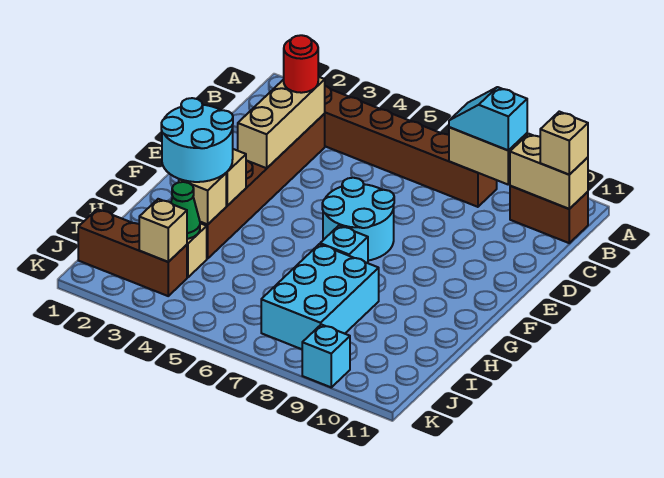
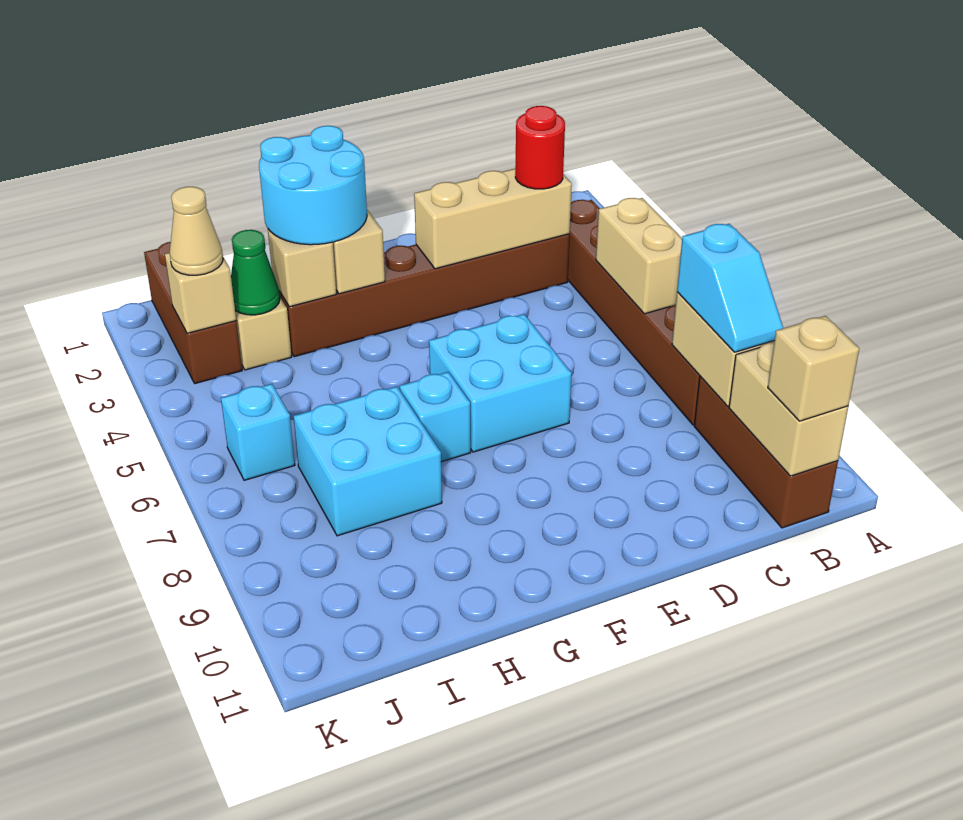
none -> tan 1x2 brick [596,198,682,314]
cyan 1x2 slope [449,87,527,150] -> cyan 1x2 slope turned to [677,224,783,352]
brown 1x2 brick [510,186,588,243] -> brown 1x3 brick [694,376,838,528]
cyan 2x2 round brick [322,178,394,261] -> cyan 2x2 brick [429,314,572,452]
cyan 2x3 brick [261,244,379,349] -> cyan 2x2 brick [294,386,442,536]
none -> tan 1x1 cone [170,187,223,275]
cyan 1x1 brick [302,324,350,387] -> cyan 1x1 brick moved to [221,384,295,480]

